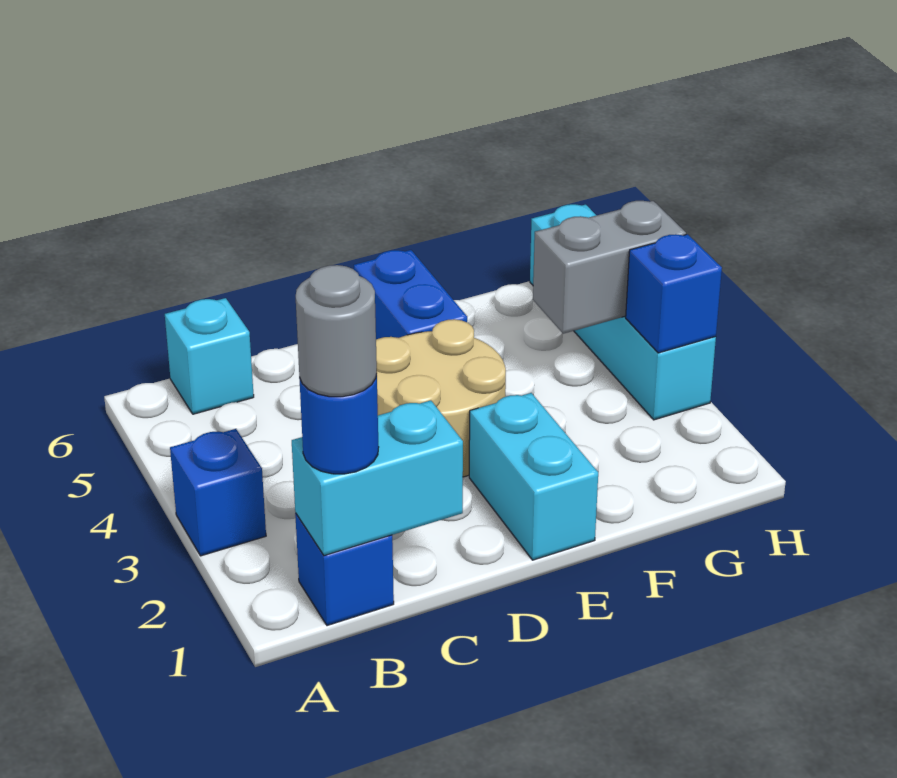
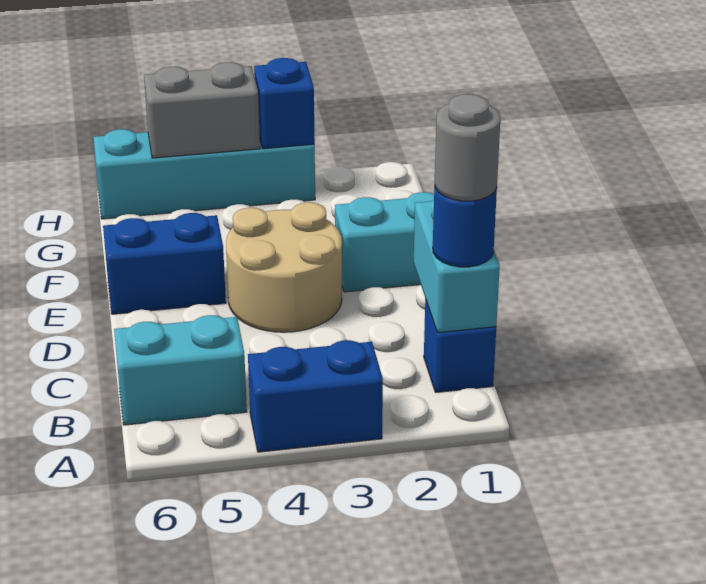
blue 1x1 brick [170,429,266,556] -> blue 1x2 brick [248,340,383,452]
cyan 1x1 brick [165,298,254,414] -> cyan 1x2 brick [114,315,247,425]
grey 1x2 brick [533,201,686,334] -> grey 1x2 brick turned to [144,62,260,158]

